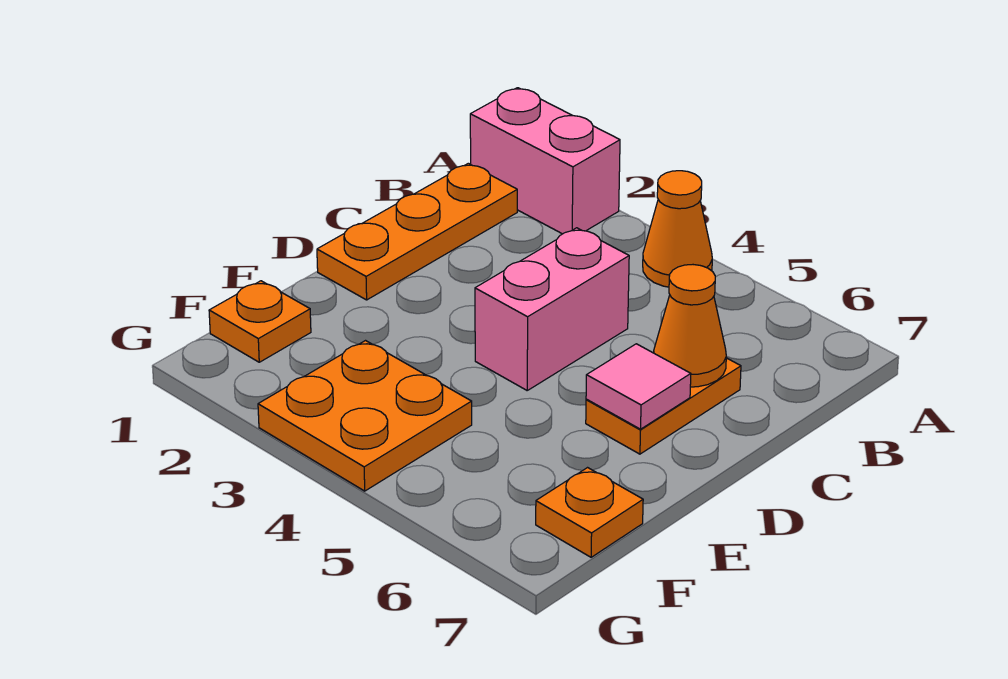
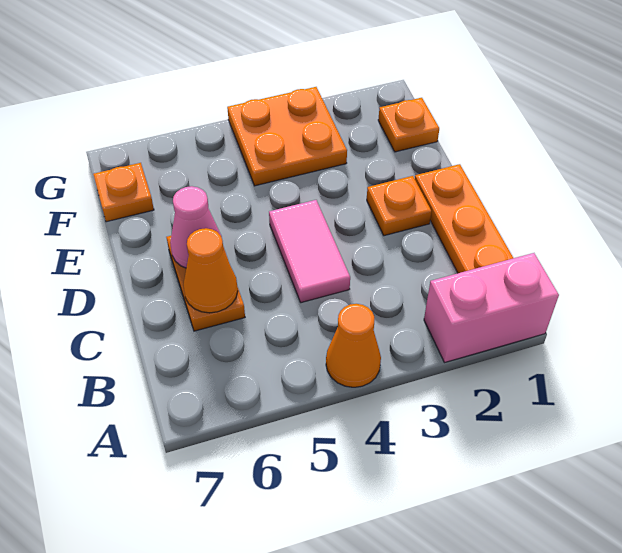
pink 1x2 brick [475,228,629,390] -> pink 1x2 tile [269,200,350,303]
none -> orange 1x1 plate [367,176,431,236]
pink 1x1 tile [586,344,691,429] -> pink 1x1 cone [170,186,222,268]

